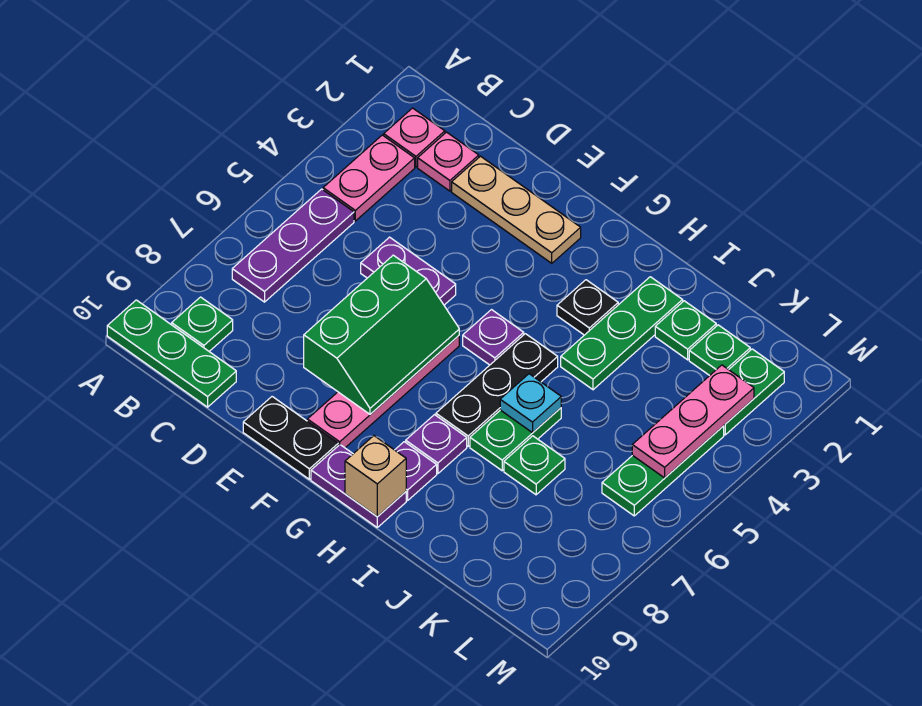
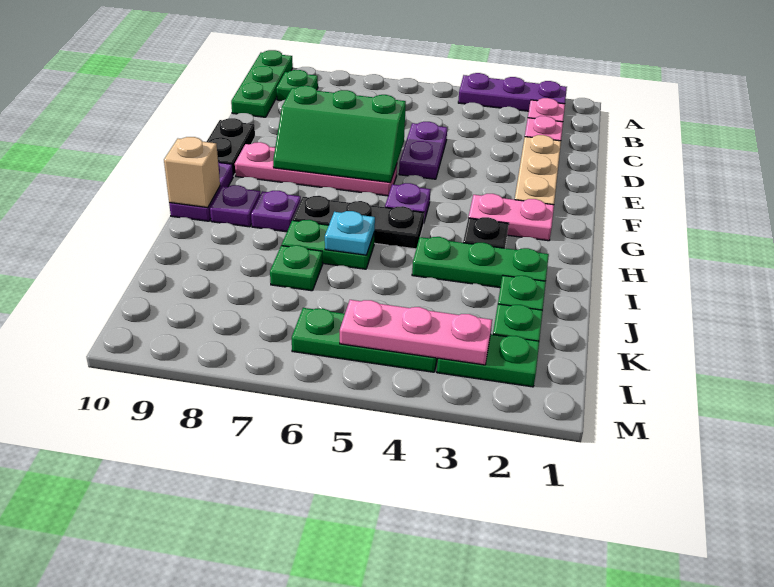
pink 1x2 plate [323,135,415,221] -> pink 1x2 plate moved to [468,194,554,241]
purple 1x3 plate [232,189,354,302] -> purple 1x3 plate moved to [458,73,567,111]

